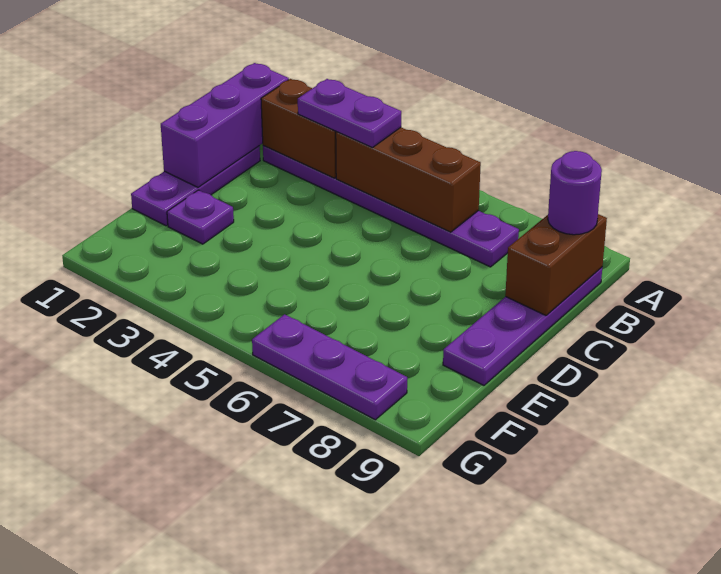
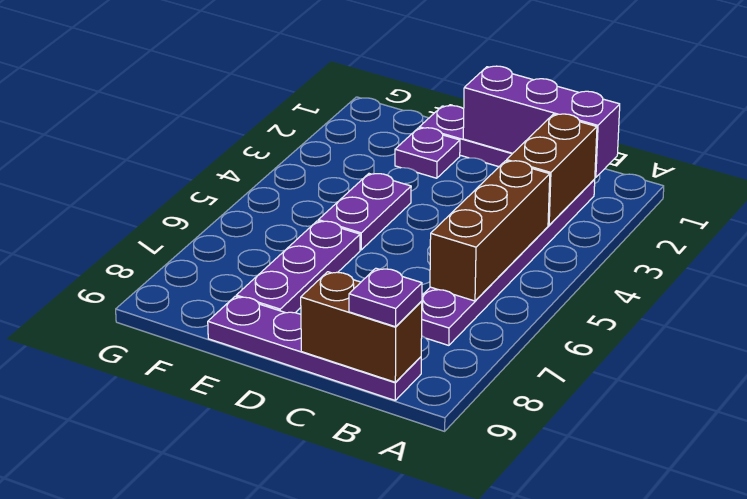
purple 1x2 plate [298,79,401,148] -> purple 1x2 plate moved to [318,174,411,250]
purple 1x1 round brick [548,151,602,235] -> purple 1x1 plate [349,268,422,327]
purple 1x3 plate [252,314,407,420] -> purple 1x3 plate moved to [236,221,360,313]

